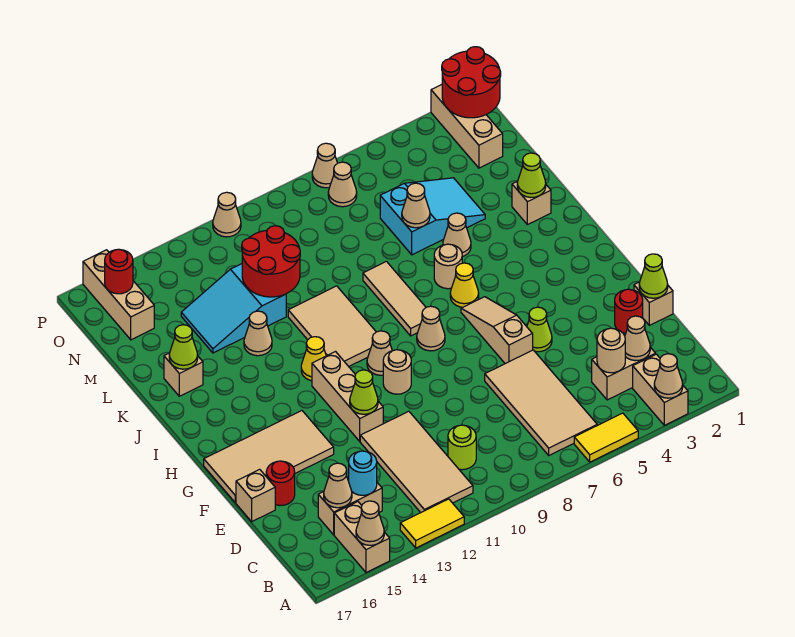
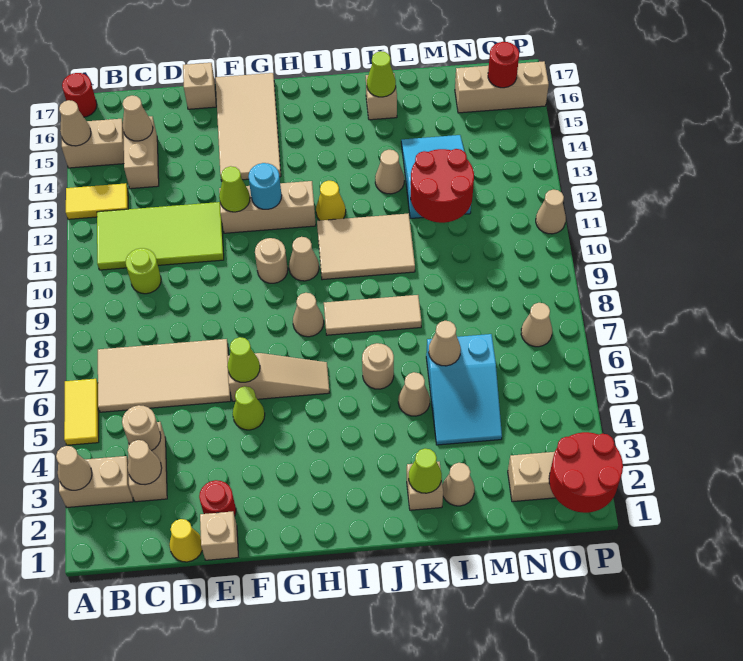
yellow 1x2 tile [400,499,464,548] -> yellow 1x2 tile turned to [66,183,128,219]
tan 2x4 tile [360,411,473,513] -> lime 2x4 tile [97,202,224,270]
cyan 1x1 round brick [349,451,377,495] -> cyan 1x1 round brick moved to [249,163,282,209]
lime 1x1 cone [639,254,668,298] -> lime 1x1 cone moved to [228,337,260,382]
red 1x1 round brick [266,461,295,505] -> red 1x1 round brick moved to [62,73,97,117]
yellow 1x1 cone [450,263,479,307] -> yellow 1x1 cone moved to [169,519,202,562]
tan 1x1 cone [312,143,337,188] -> tan 1x1 cone moved to [443,463,475,506]

